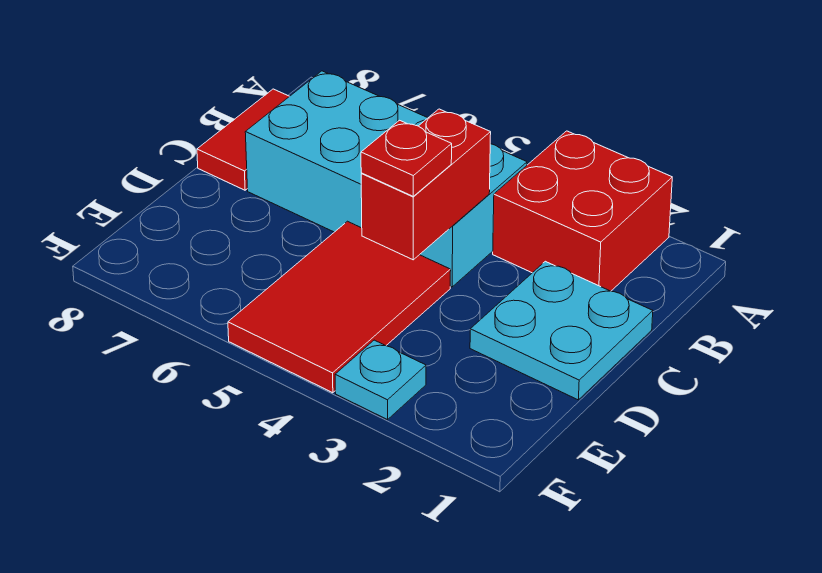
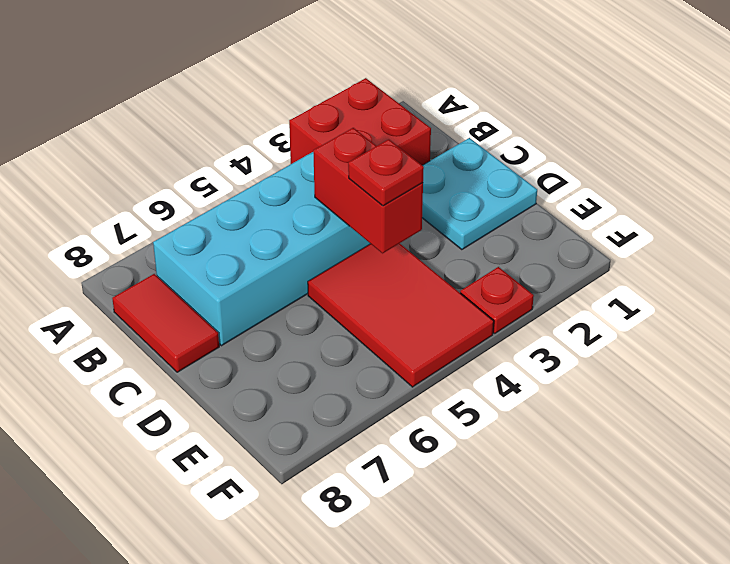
cyan 1x1 plate [335,340,426,420] -> red 1x1 plate [460,267,534,333]

